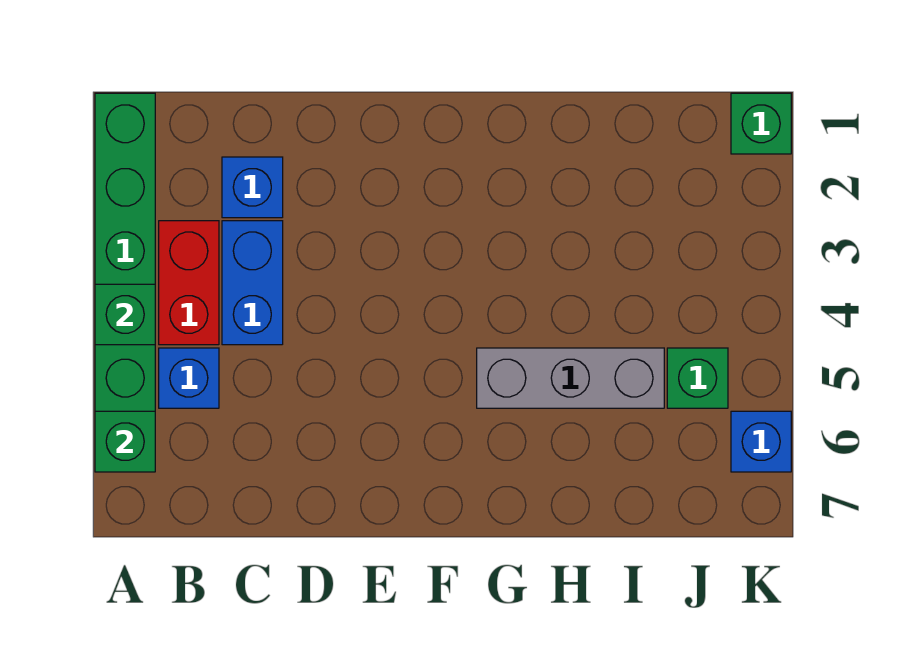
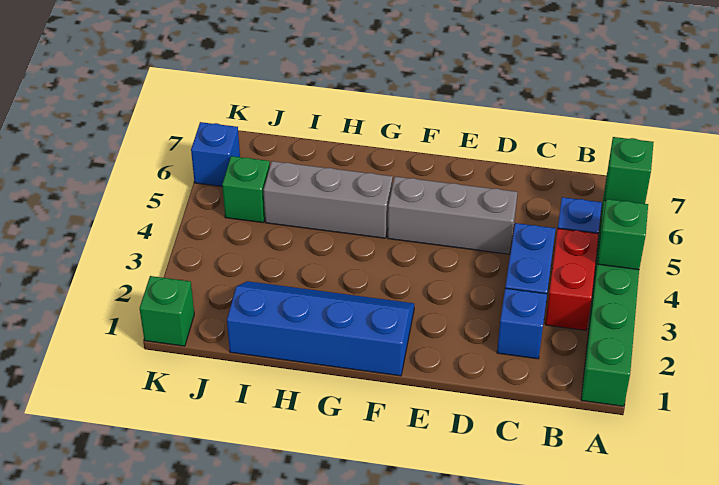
none -> grey 1x3 brick [388,177,517,254]
none -> blue 2x4 slope [227,281,414,376]

